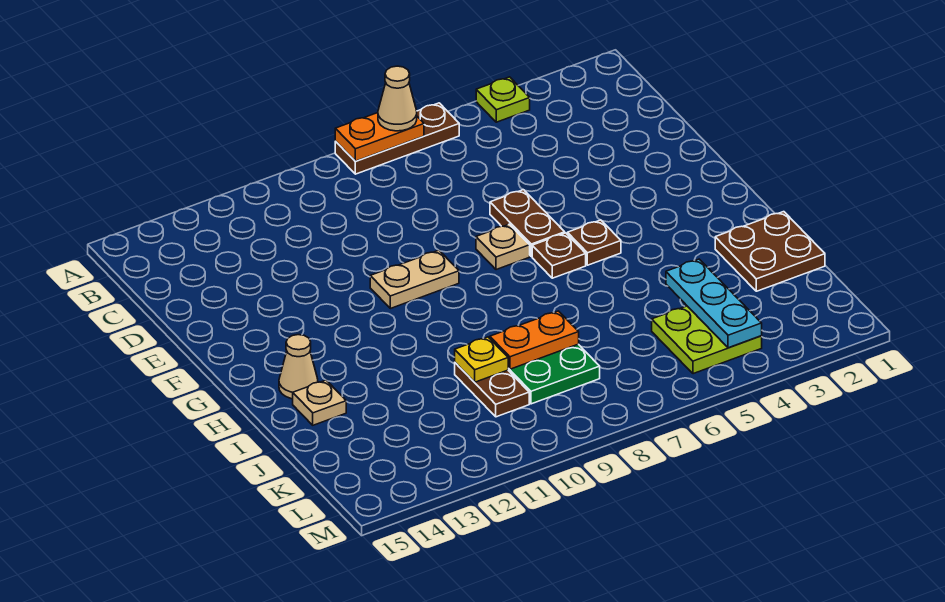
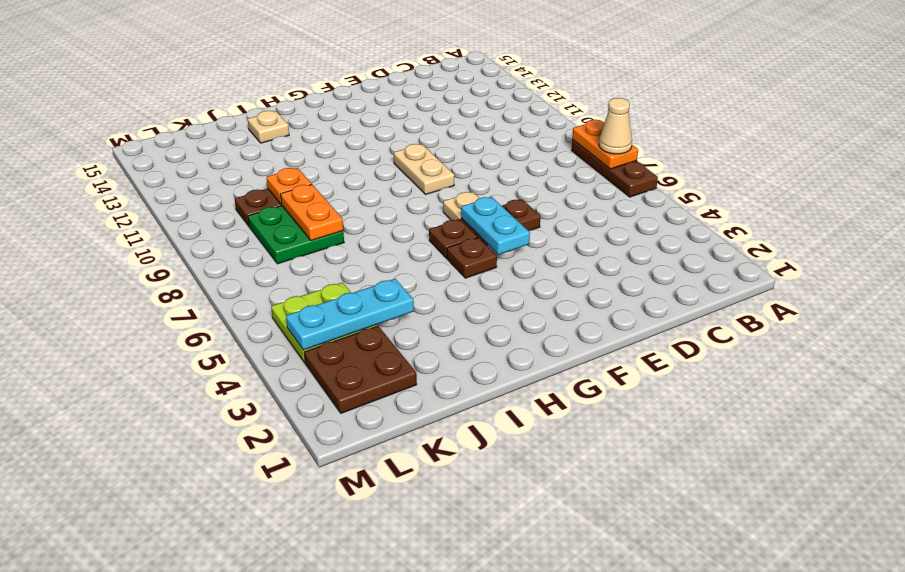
lime 1x1 plate [476,77,530,122] -> none
none -> cyan 1x2 plate [461,197,530,254]
tan 1x1 cone [279,335,318,399] -> none
brown 2x2 plate [715,212,825,291] -> brown 2x2 plate moved to [304,326,417,413]
yellow 1x1 plate [455,337,508,382] -> orange 1x1 plate [267,168,311,204]

